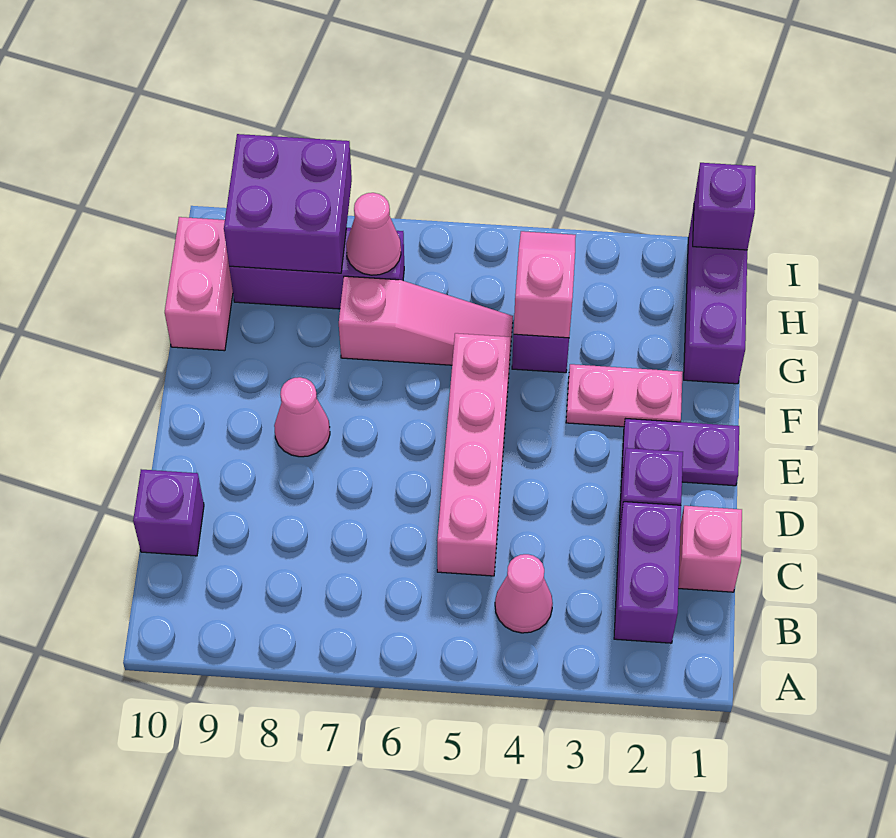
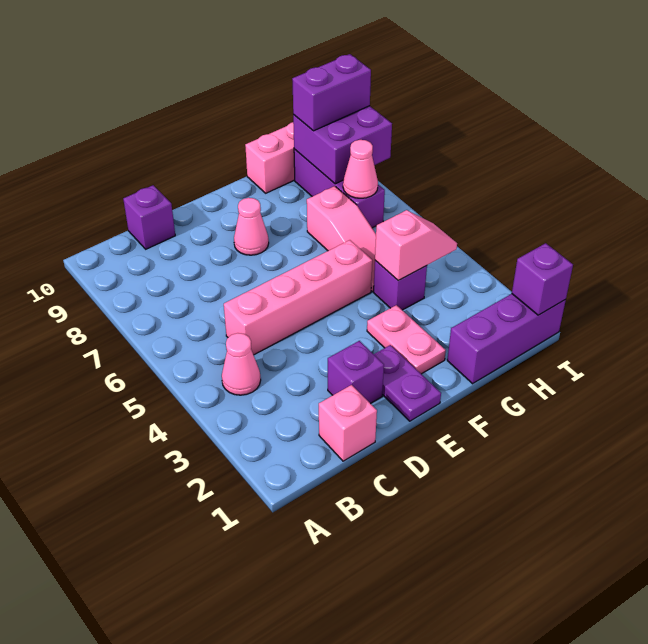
purple 1x2 brick [614,502,681,643] -> purple 1x2 brick moved to [292,54,371,131]

